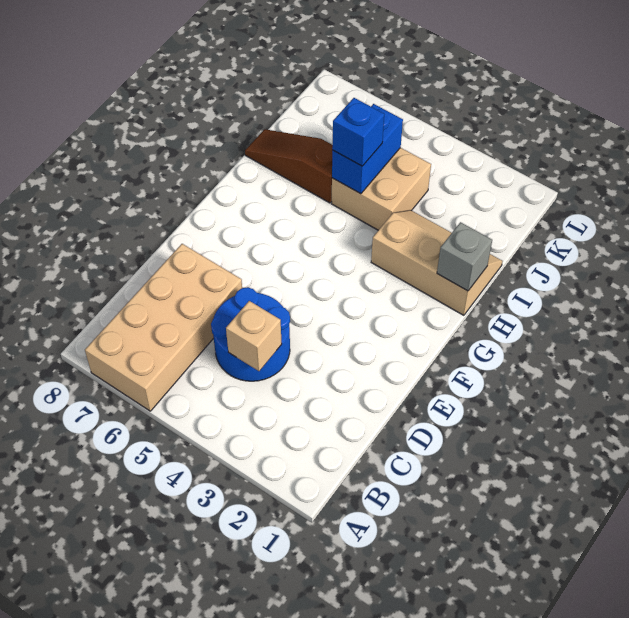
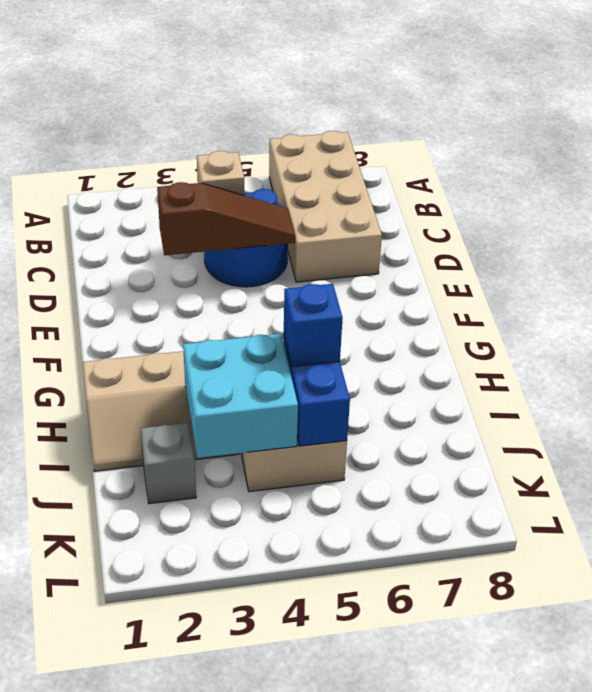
grey 1x1 brick [437,222,492,291] -> grey 1x1 brick moved to [141,423,196,504]
none -> cyan 2x2 brick [183,334,298,458]
brown 1x3 slope [245,129,333,203] -> brown 1x3 slope moved to [157,182,295,255]

